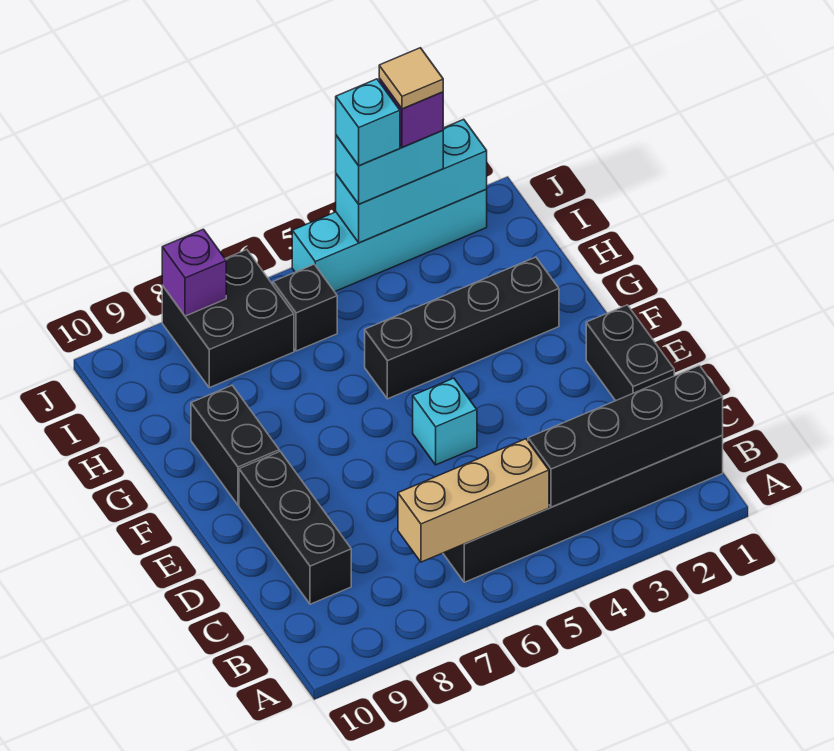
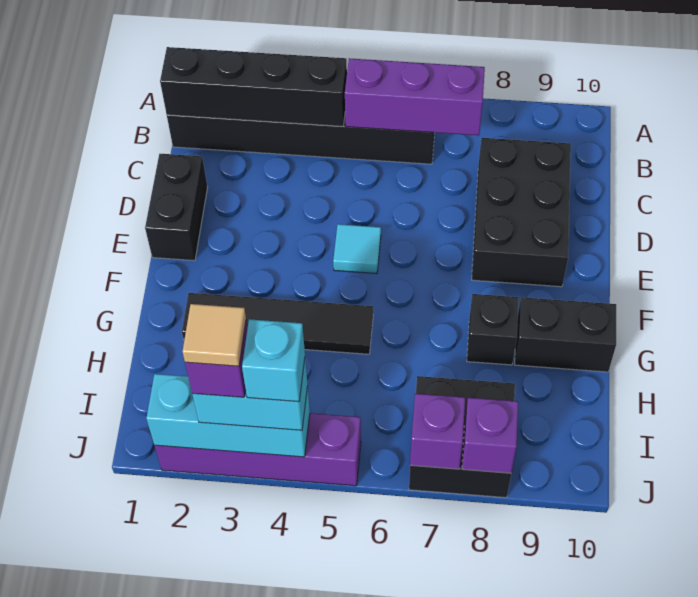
tan 1x3 brick [398,439,549,562] -> purple 1x3 brick [345,58,485,135]
black 1x3 brick [239,452,351,604] -> black 2x3 brick [472,138,571,287]
cyan 1x1 brick [413,378,477,465] -> cyan 1x1 tile [333,224,381,274]
black 1x2 brick [191,386,279,505] -> black 1x2 brick turned to [515,297,616,372]
black 1x4 brick [365,257,559,399] -> black 1x4 tile [182,293,373,354]
black 1x1 brick [273,264,337,351] -> black 1x1 brick moved to [467,294,519,365]
cyan 1x4 brick [292,189,487,292] -> purple 1x4 brick [154,413,361,486]
none -> purple 1x1 brick [410,394,465,469]

